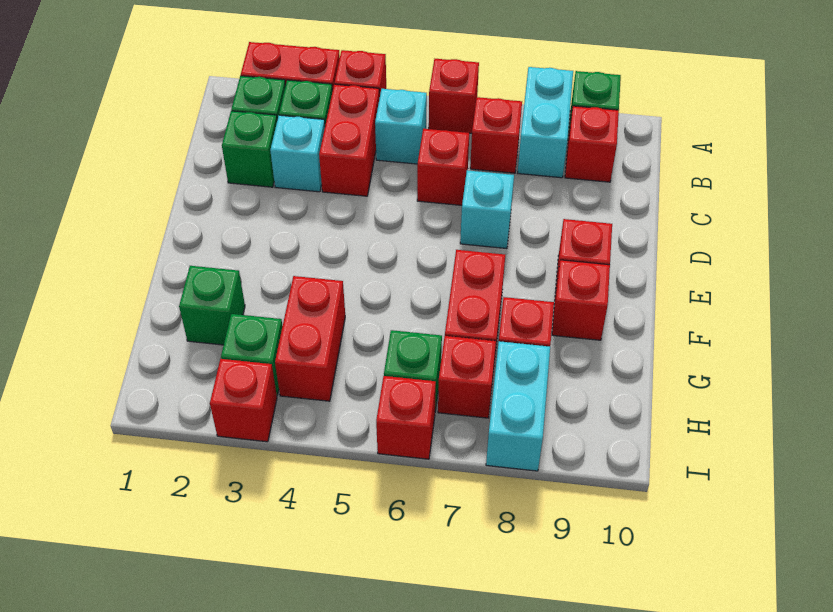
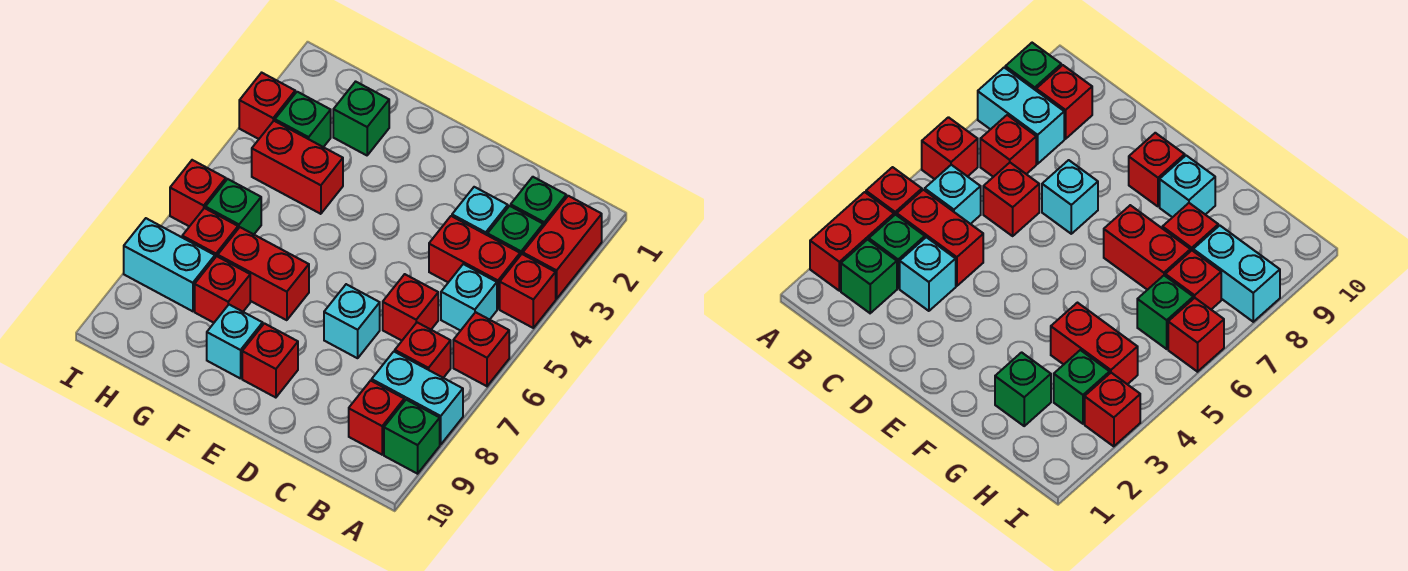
green 1x1 brick [222,111,277,187] -> none
red 1x1 brick [552,260,610,340] -> cyan 1x1 brick [207,305,263,379]

